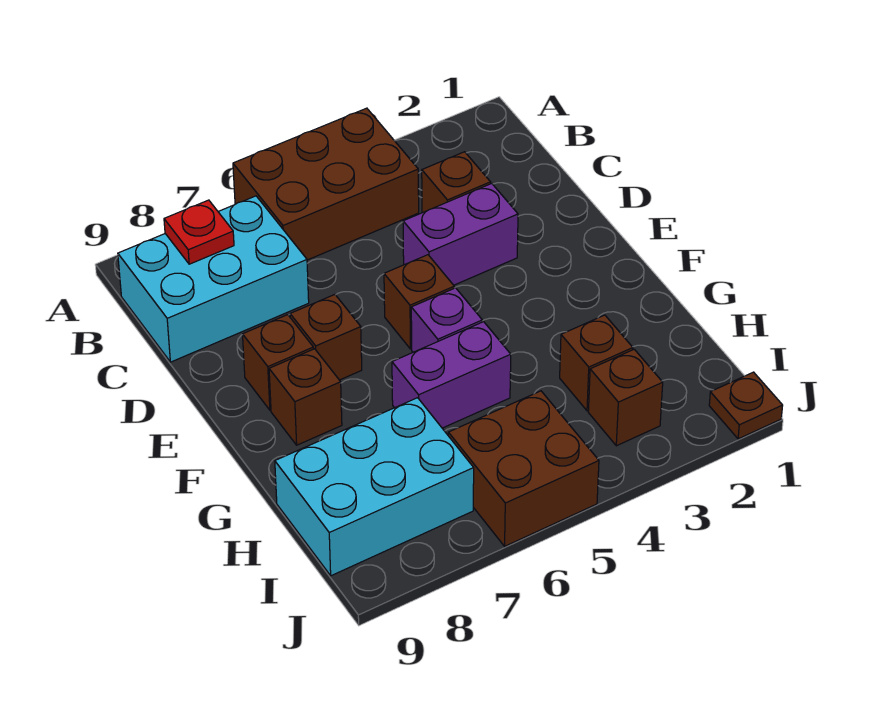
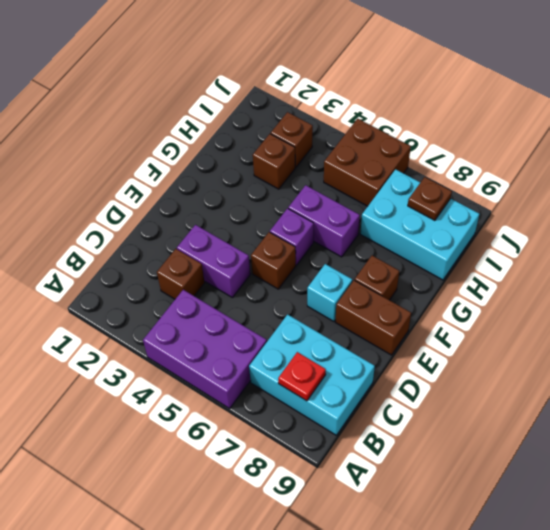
brown 2x3 brick [233,108,419,260] -> purple 2x3 brick [143,290,267,408]
brown 1x1 brick [290,295,362,380] -> cyan 1x1 brick [307,264,352,321]
brown 1x1 brick [243,315,313,410] -> brown 1x2 brick [335,280,411,355]
brown 1x1 plate [709,372,783,439] -> brown 1x1 plate moved to [408,177,452,220]

